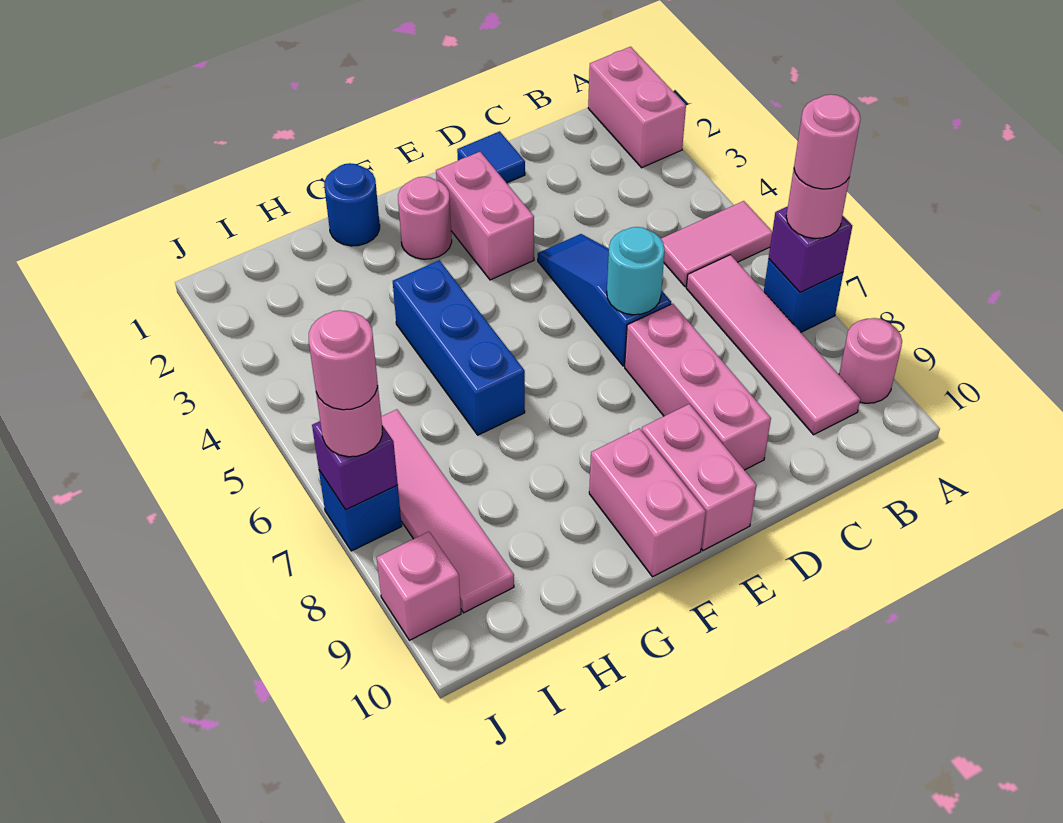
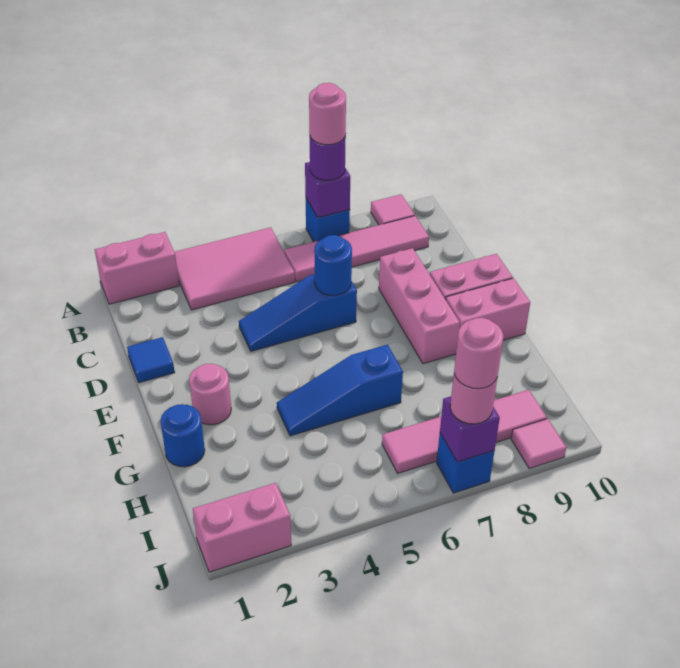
pink 1x2 tile [661,201,772,287] -> pink 2x3 tile [174,227,295,310]
pink 1x1 round brick [786,170,849,238] -> purple 1x1 round brick [310,134,346,180]
pink 1x1 round brick [839,318,902,403] -> pink 1x1 tile [371,194,415,225]
cyan 1x1 round brick [607,227,665,315] -> blue 1x1 round brick [314,235,352,295]
pink 1x3 brick [625,304,771,470] -> pink 1x3 brick turned to [379,248,460,364]
pink 1x2 brick [436,152,534,280] -> pink 1x2 brick moved to [193,483,291,572]
blue 1x3 brick [393,260,525,435] -> blue 1x3 slope [277,345,403,436]
pink 1x1 brick [377,532,461,640] -> pink 1x1 tile [511,419,566,468]

